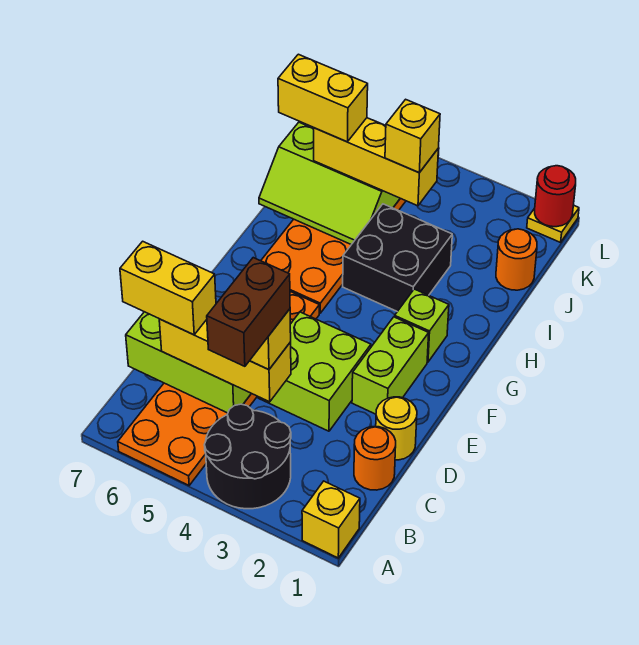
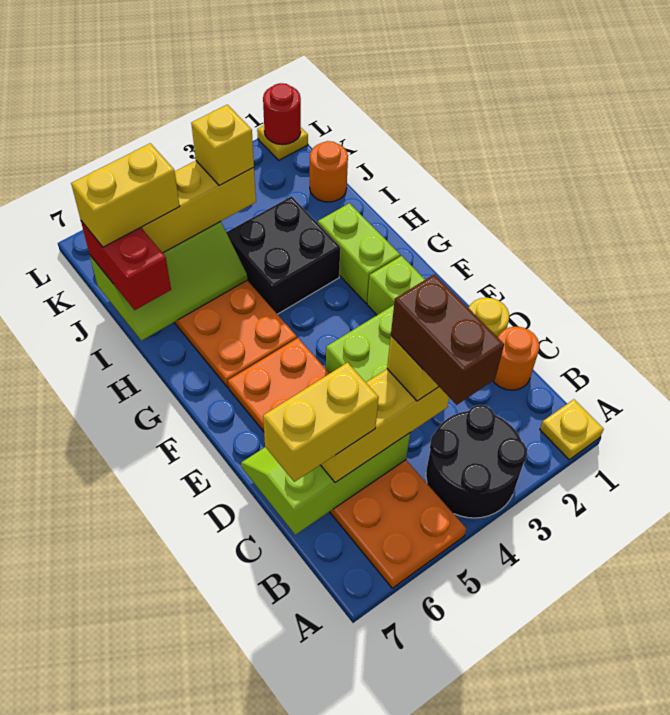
yellow 1x1 brick [302,481,360,558] -> yellow 1x1 plate [540,399,604,460]
lime 1x1 brick [395,289,449,362] -> lime 1x2 brick [318,203,400,303]
none -> red 1x2 brick [81,221,171,310]

